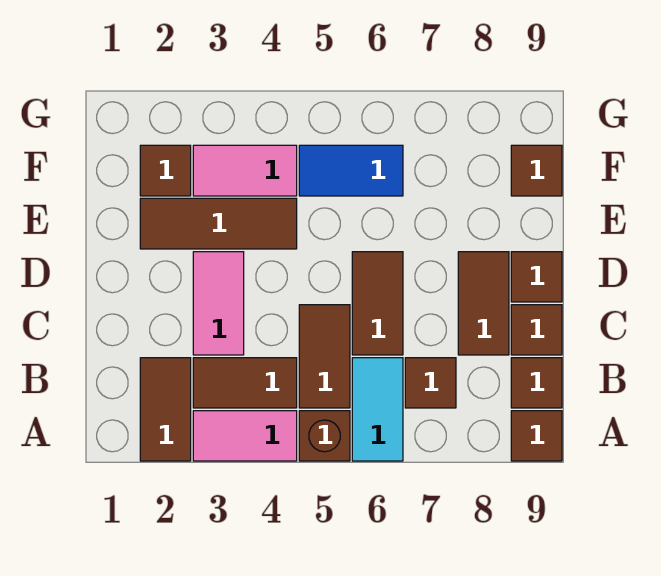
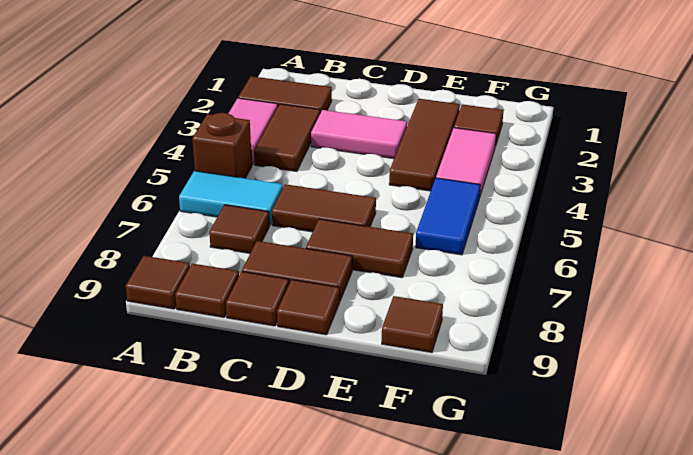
brown 1x2 tile [299,305,350,408] -> brown 1x2 tile moved to [306,219,413,278]

